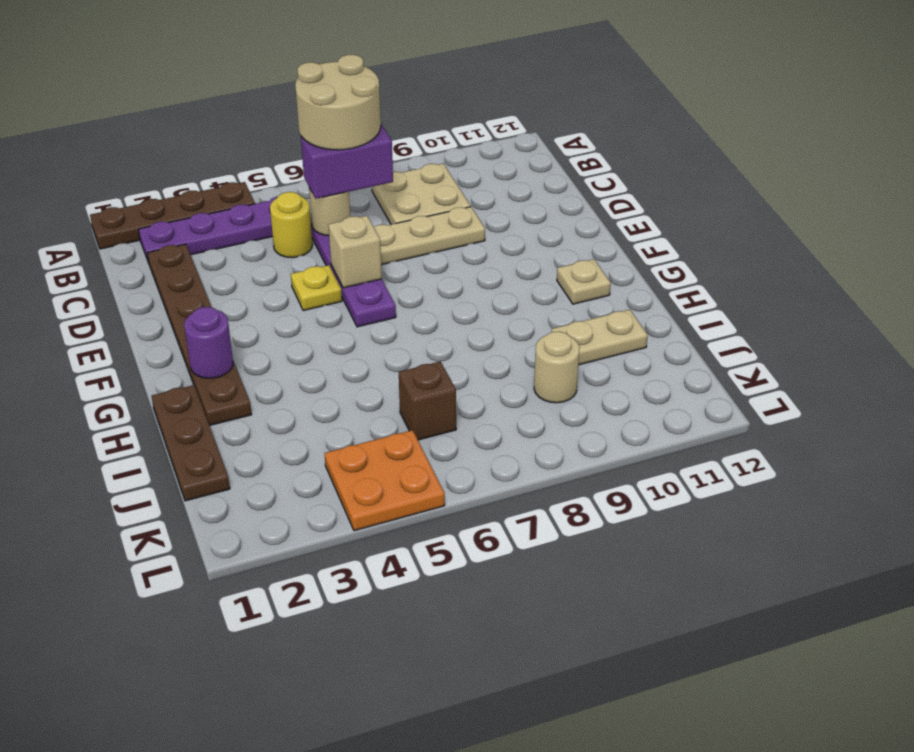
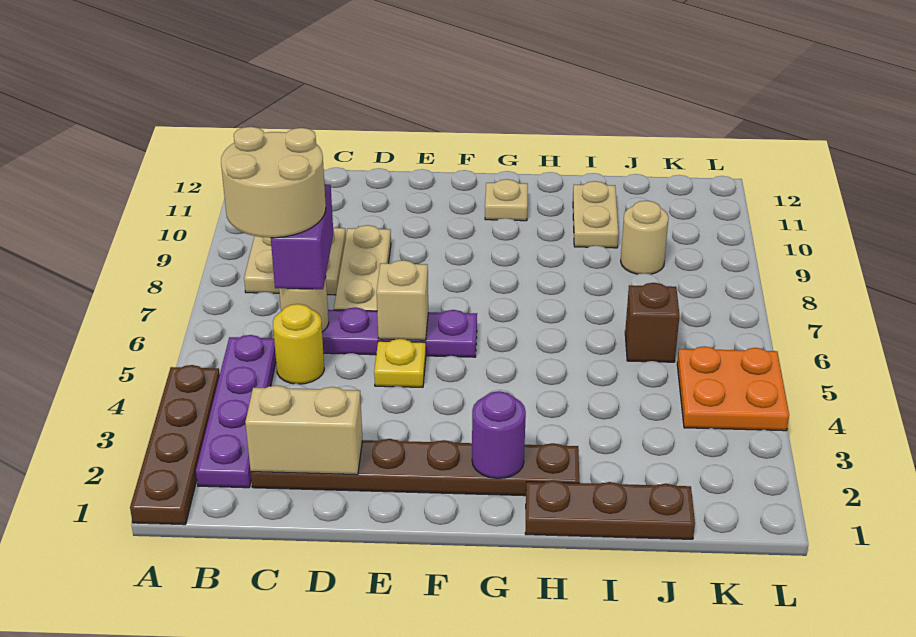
none -> tan 1x2 brick [245,385,363,475]

